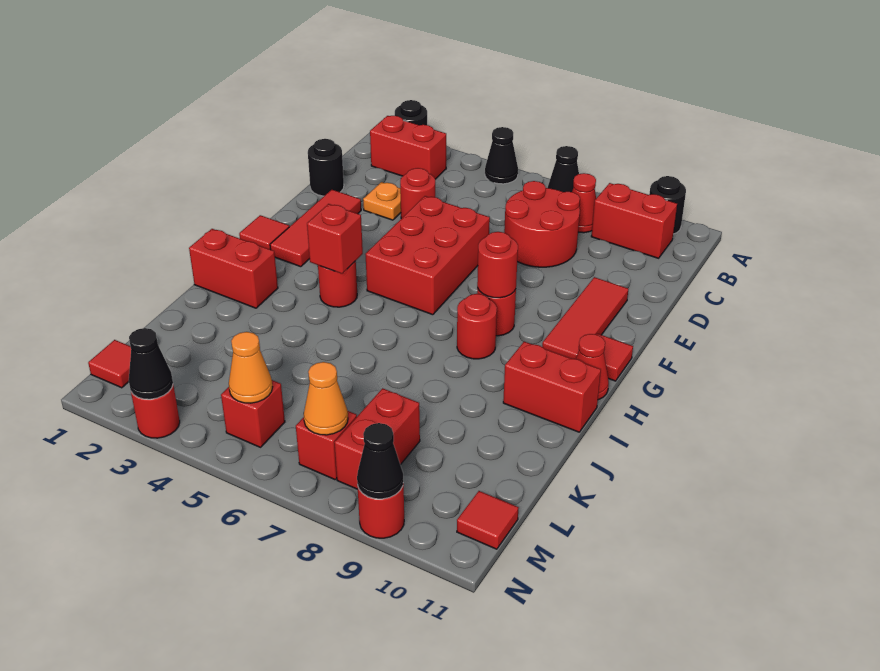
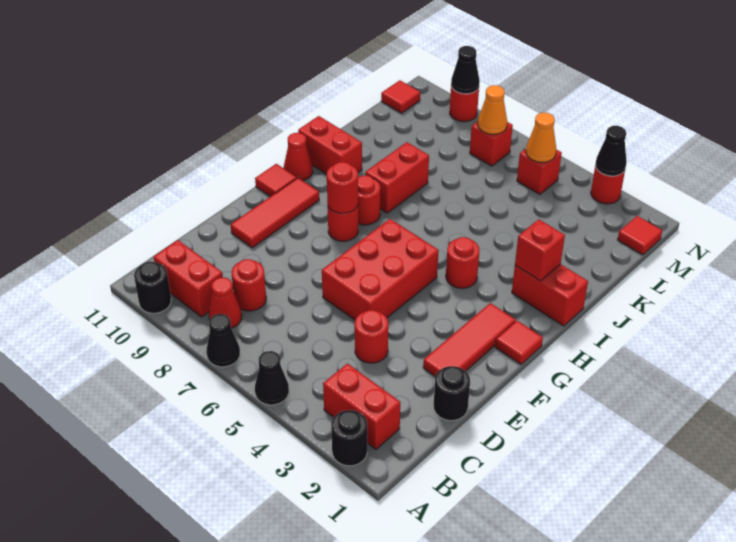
red 2x2 round brick [504,181,580,267] -> red 1x1 round brick [232,259,266,311]
orange 1x1 plate [363,182,401,220] -> none
red 1x1 brick [307,204,363,274] -> red 1x1 brick moved to [515,219,565,281]
red 1x2 brick [334,388,420,489] -> red 1x2 brick moved to [365,142,429,213]

